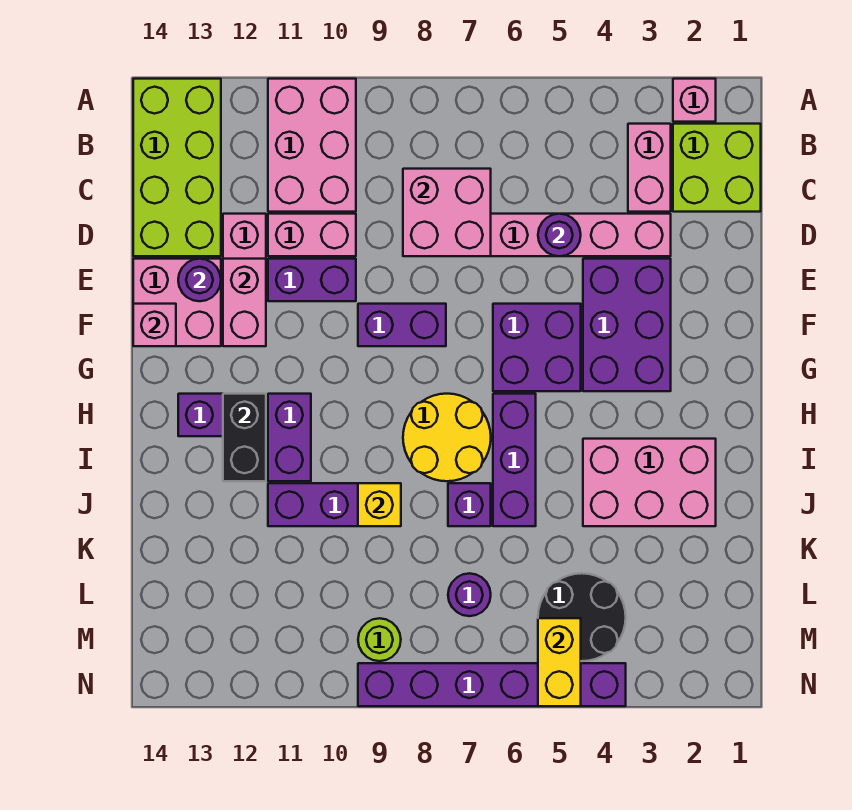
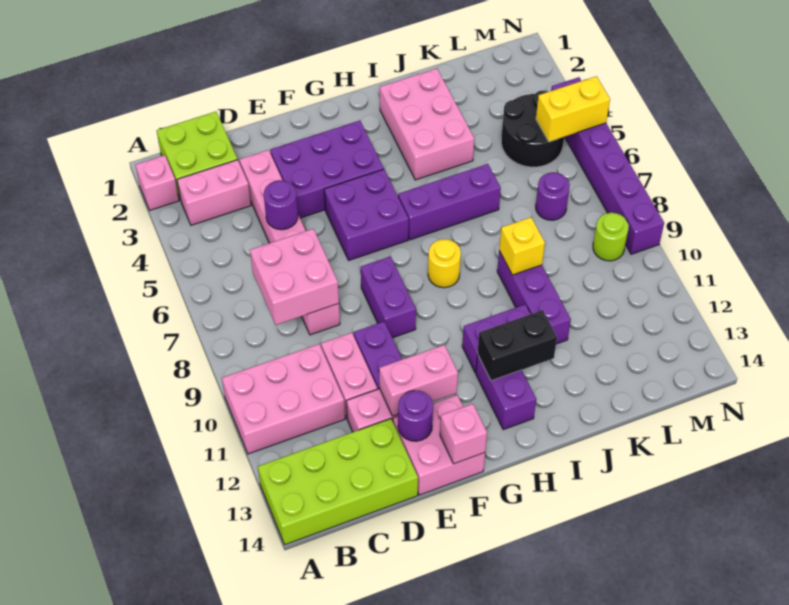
yellow 2x2 round brick [403,394,491,481] -> yellow 1x1 round brick [428,239,461,288]
purple 1x1 brick [448,483,491,526] -> none

